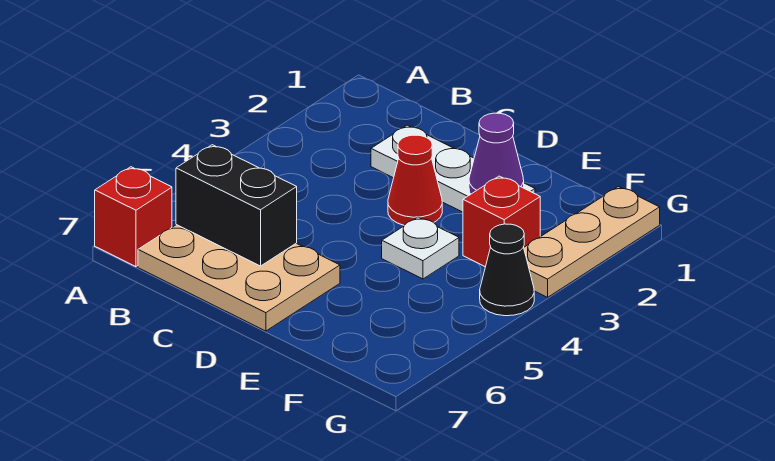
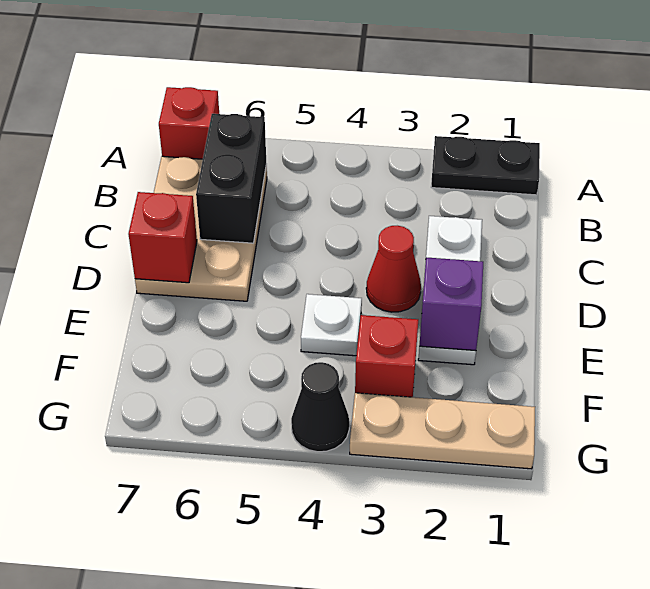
none -> black 1x2 plate [431,136,540,195]
none -> red 1x1 brick [128,192,197,283]
purple 1x1 cone [469,113,524,194] -> purple 1x1 brick [419,257,483,351]

